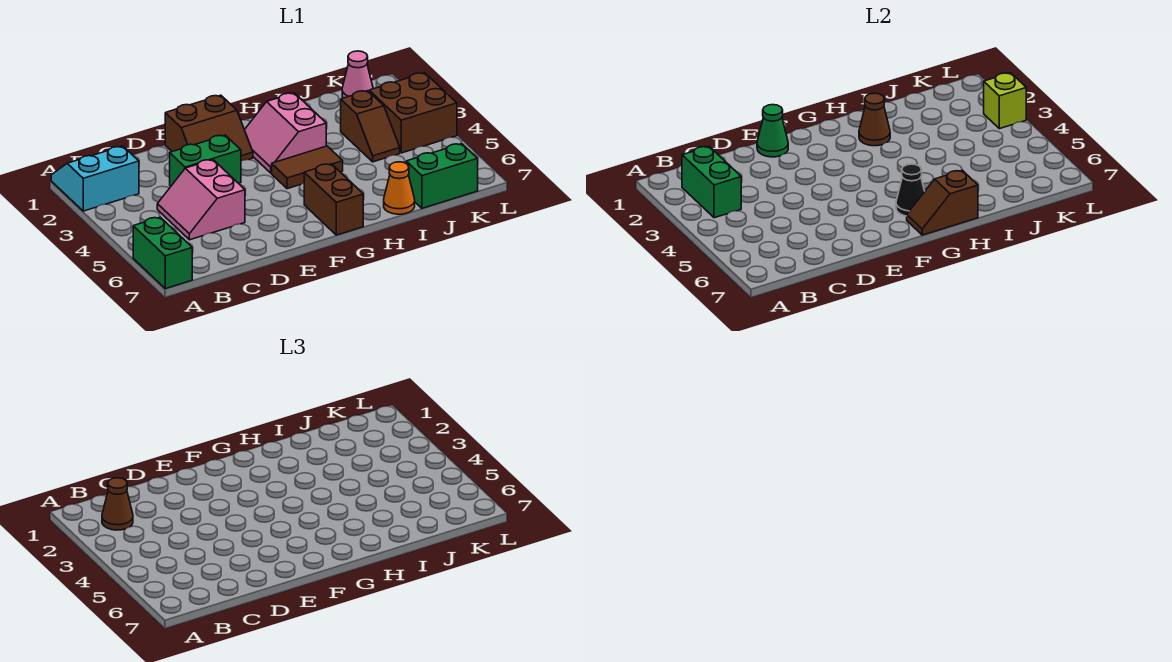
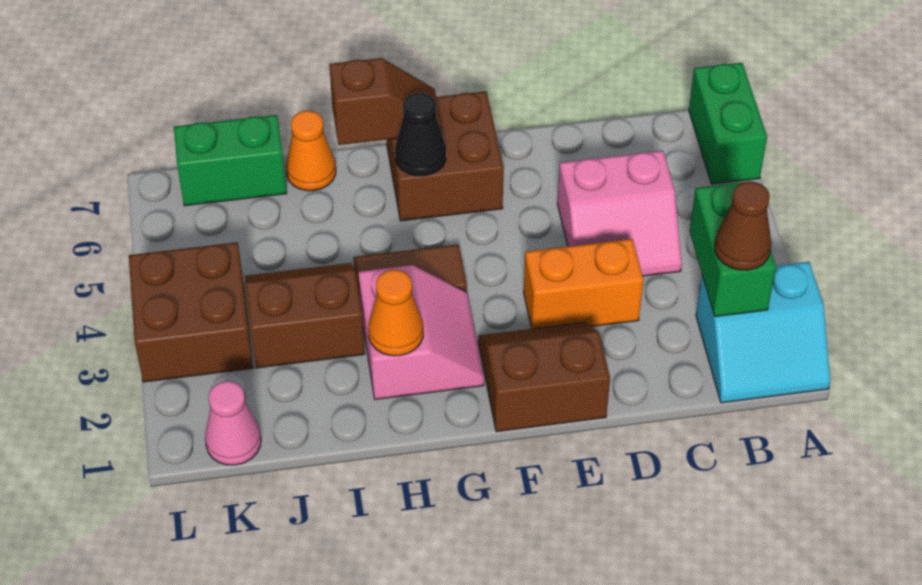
pink 2x2 slope [157,160,245,240] -> pink 2x2 slope turned to [557,151,682,276]
green 1x2 brick [170,135,241,186] -> orange 1x2 brick [524,239,643,329]
green 1x1 cone [757,105,788,157] -> none
brown 1x2 brick [304,164,363,235] -> brown 2x2 brick [387,91,504,221]
brown 1x1 cone [859,93,890,146] -> orange 1x1 cone [368,270,423,356]
brown 1x2 slope [341,91,400,162] -> brown 2x2 slope [245,263,365,368]
lime 1x1 brick [984,73,1026,129] -> none

